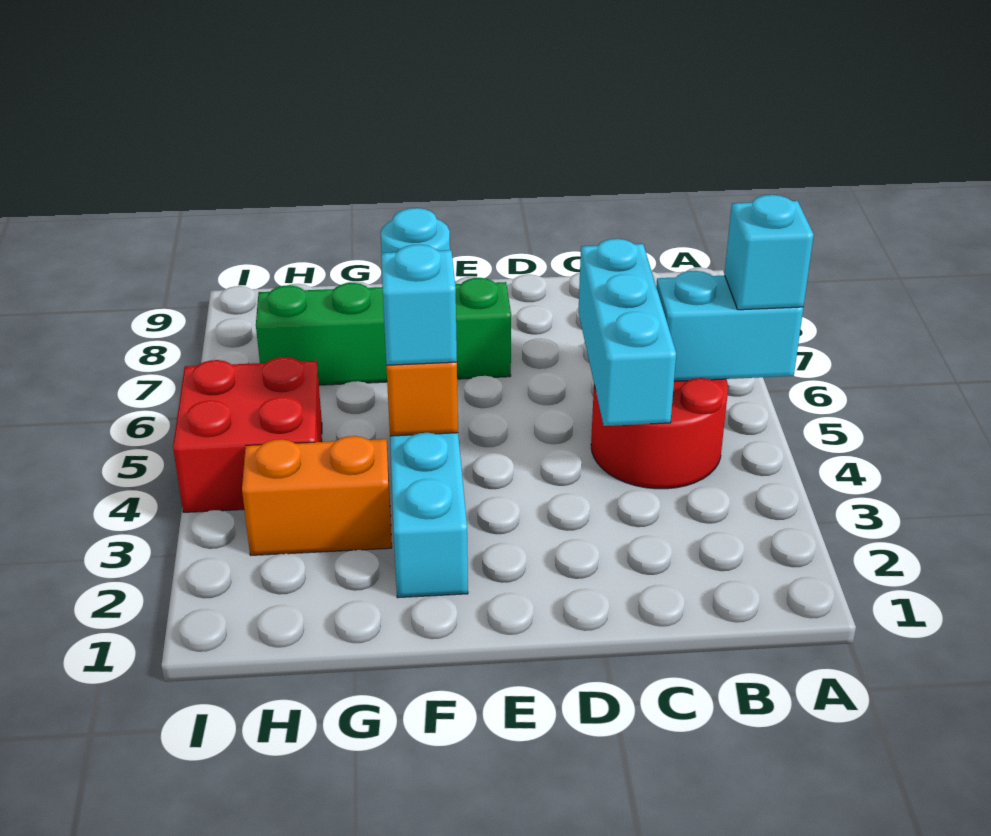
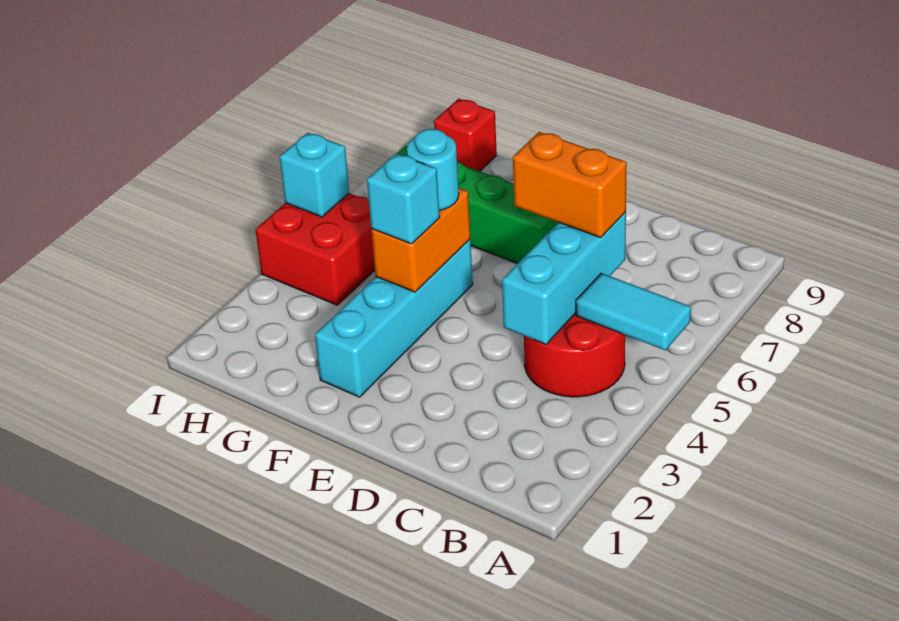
cyan 1x2 brick [656,271,803,381] -> cyan 1x2 tile [576,273,691,350]
cyan 1x1 brick [724,195,814,310] -> cyan 1x1 brick moved to [280,133,349,217]
orange 1x2 brick [242,436,392,555] -> orange 1x2 brick moved to [513,132,627,238]
none -> red 1x1 brick [434,99,497,171]

